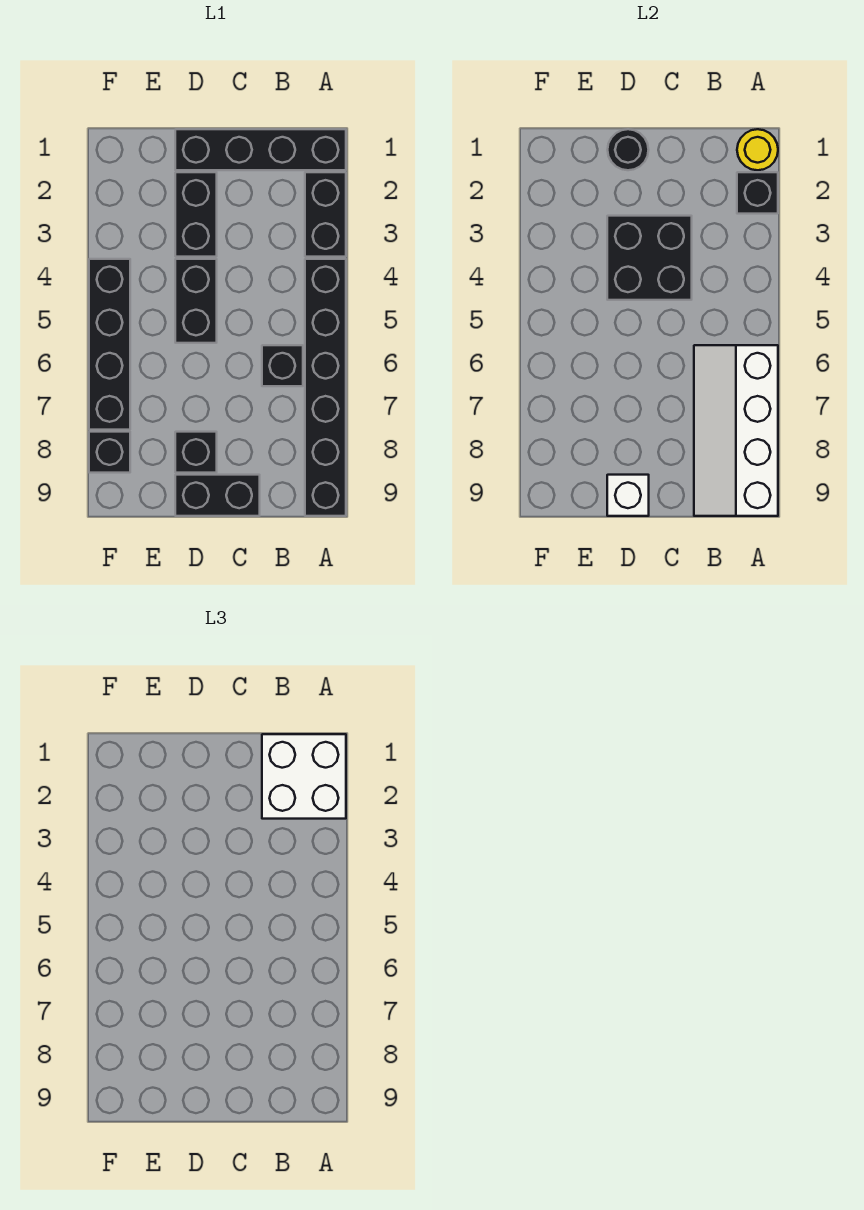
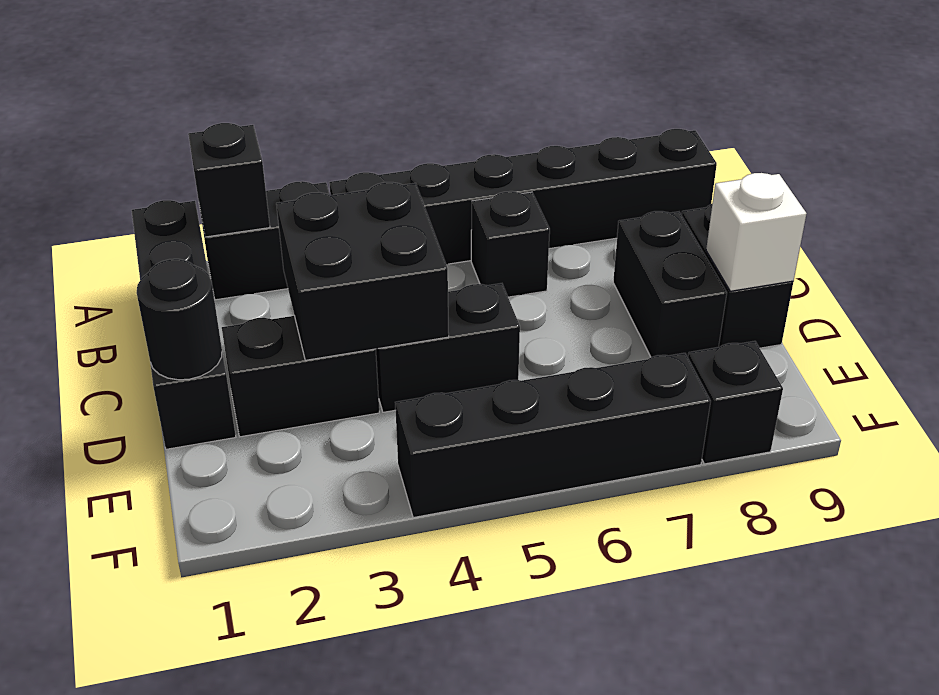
yellow 1x1 round brick [737,129,778,170] -> none
white 2x2 brick [262,734,346,819] -> none
white 2x4 slope [694,345,778,516] -> none
black 1x1 brick [175,432,217,473] -> black 1x2 brick [613,211,727,357]

